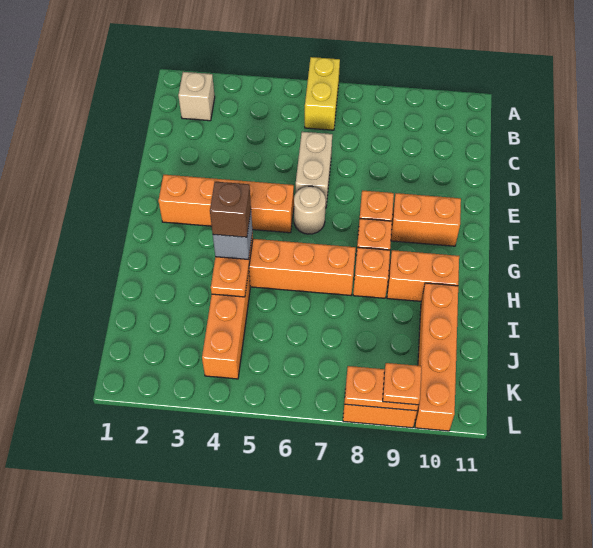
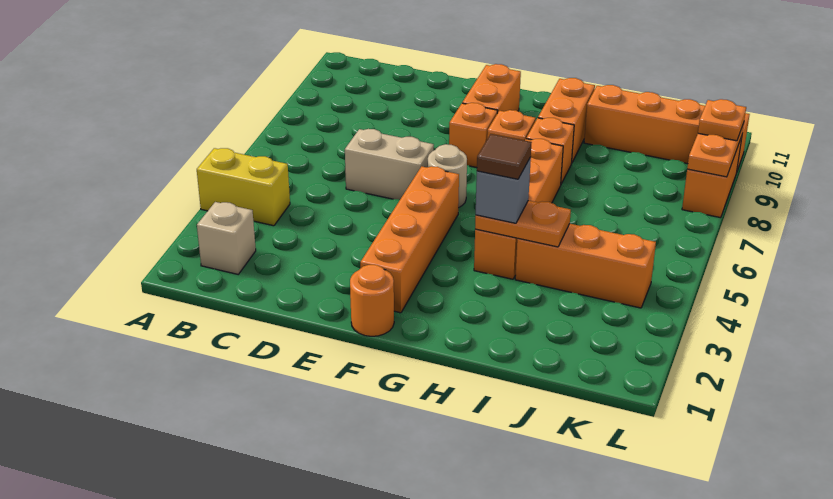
yellow 1x2 brick [305,57,340,130] -> yellow 1x2 brick moved to [197,148,290,226]
none -> orange 1x1 round brick [350,265,394,336]
brown 1x1 brick [210,182,251,237] -> brown 1x1 tile [477,134,532,179]

